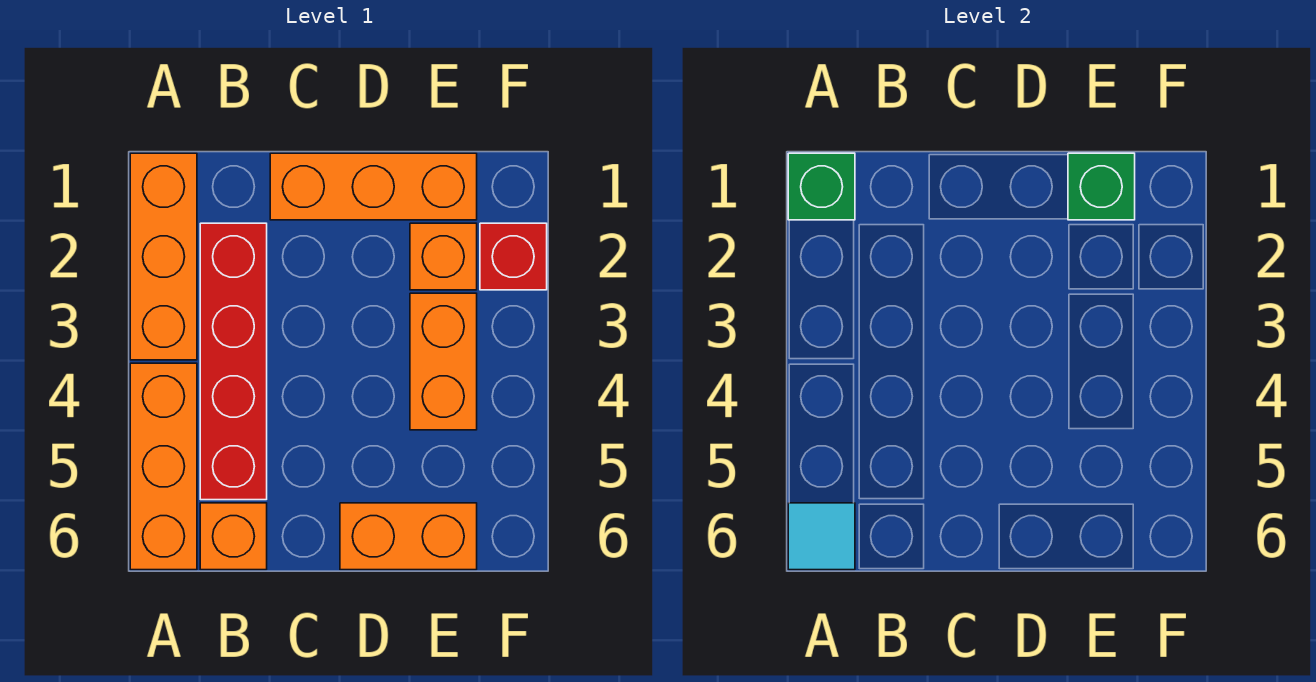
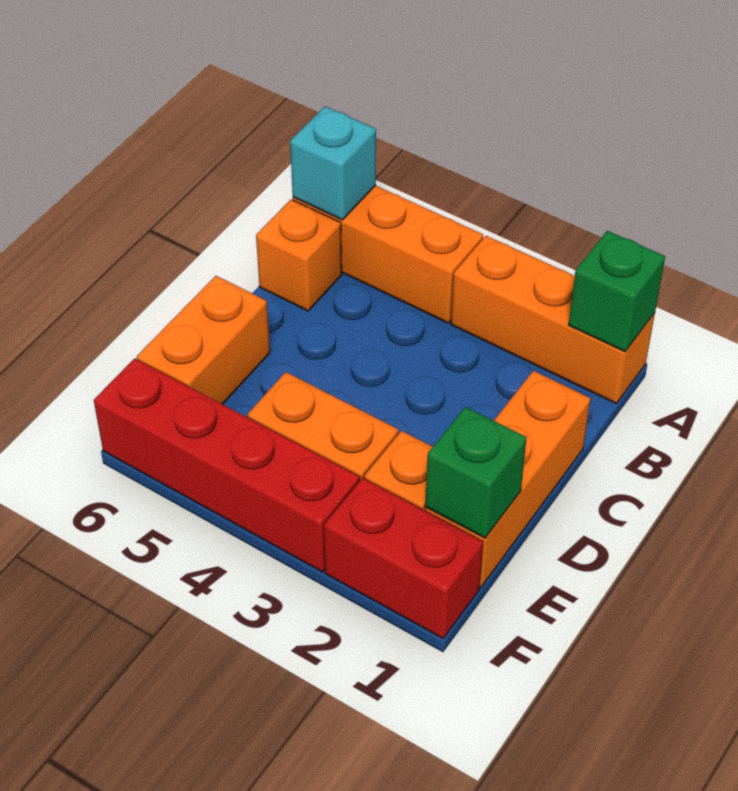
cyan 1x1 tile [788,503,855,570] -> cyan 1x1 brick [290,107,376,220]
red 1x4 brick [200,223,267,500] -> red 1x4 brick moved to [94,358,360,572]
red 1x1 brick [480,223,547,290] -> red 1x2 brick [324,478,483,639]

